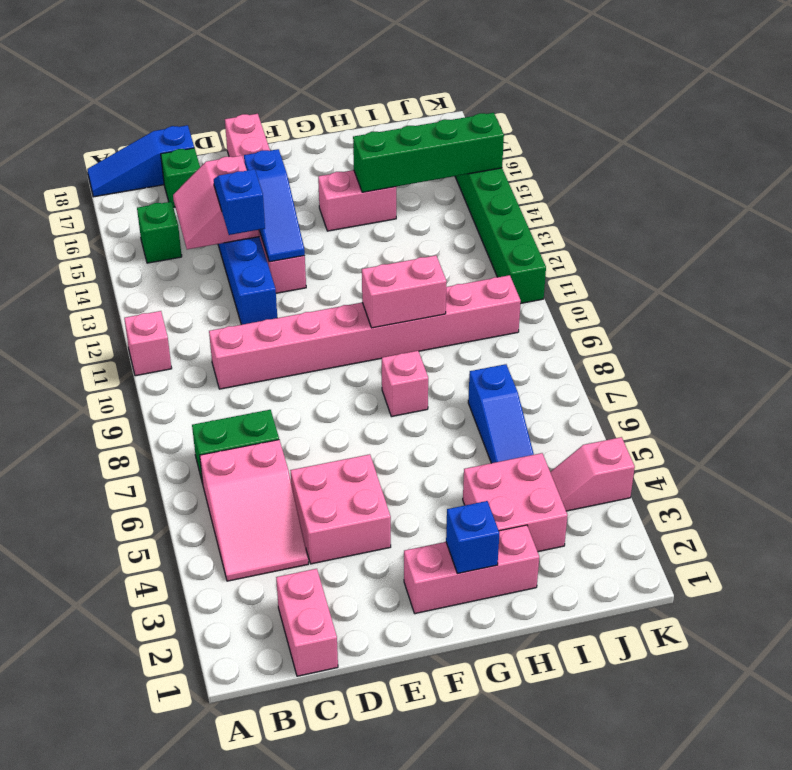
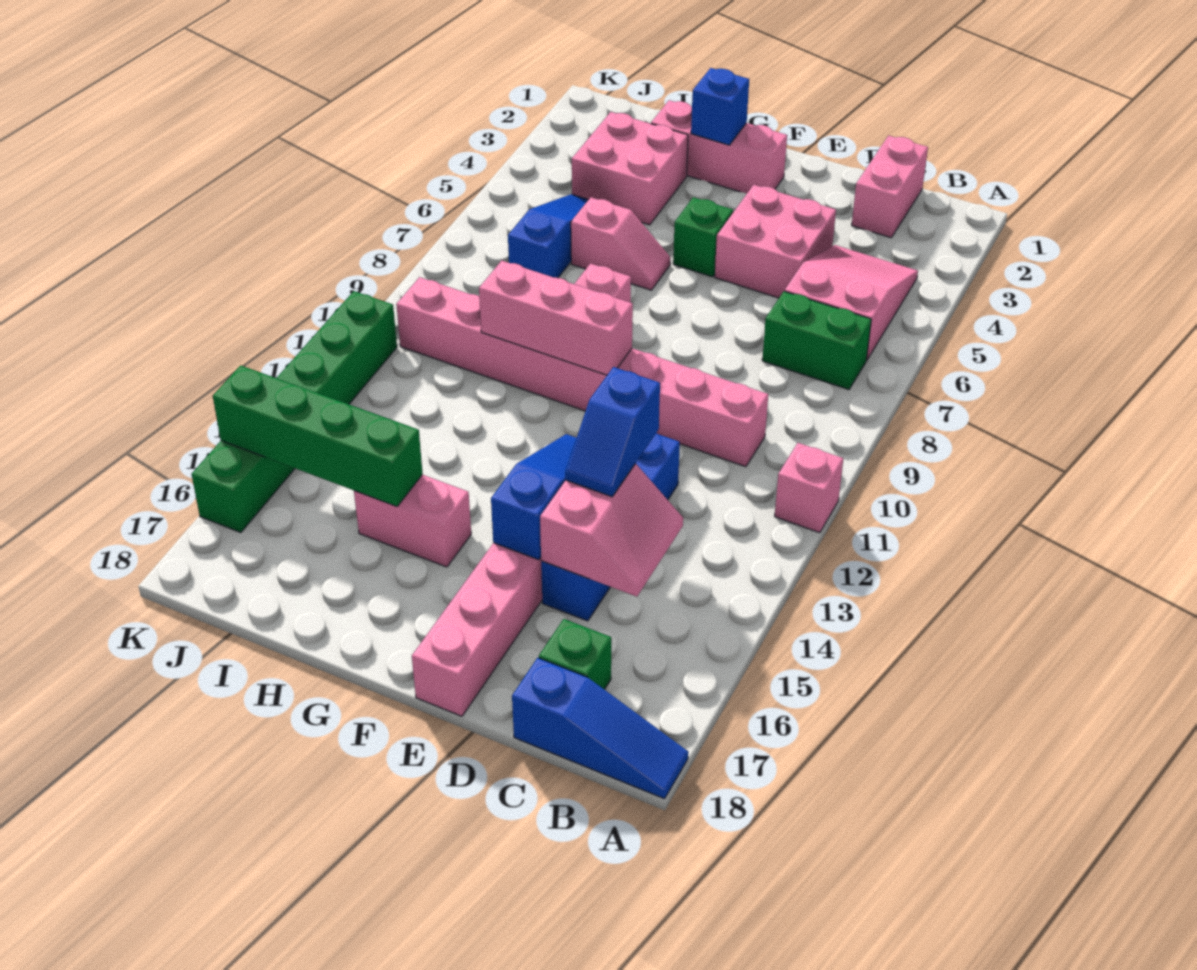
green 1x1 brick [137,202,182,263] -> green 1x1 brick moved to [673,197,733,277]
pink 1x2 brick [362,256,447,328] -> pink 1x3 brick [479,261,633,375]
pink 1x2 slope [550,437,635,511] -> pink 1x2 slope moved to [571,197,670,290]

